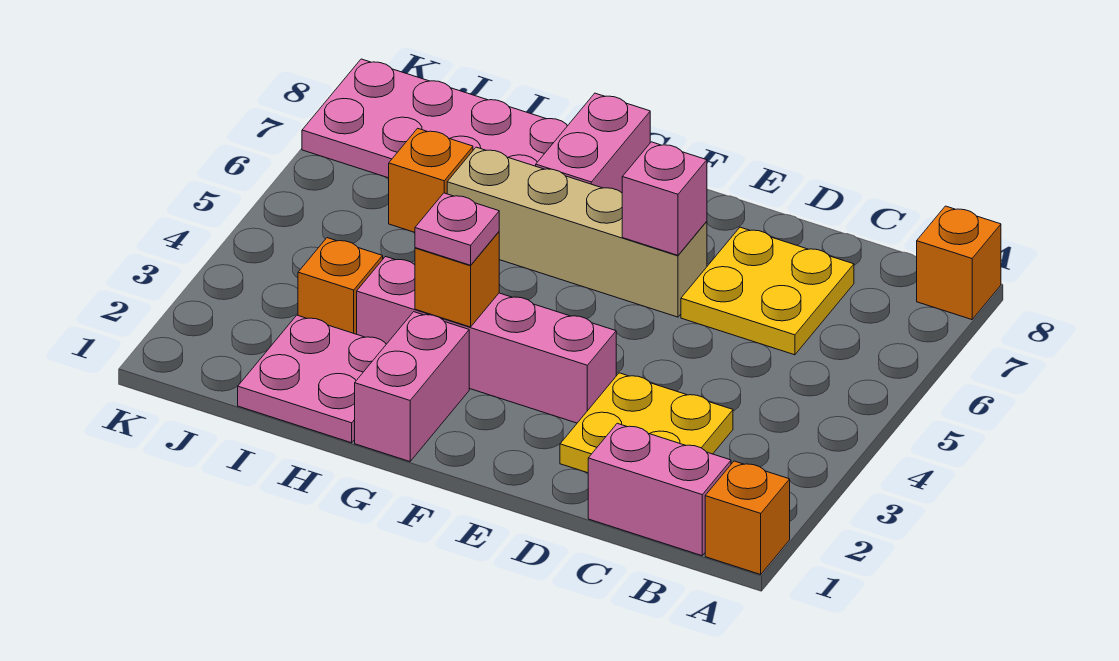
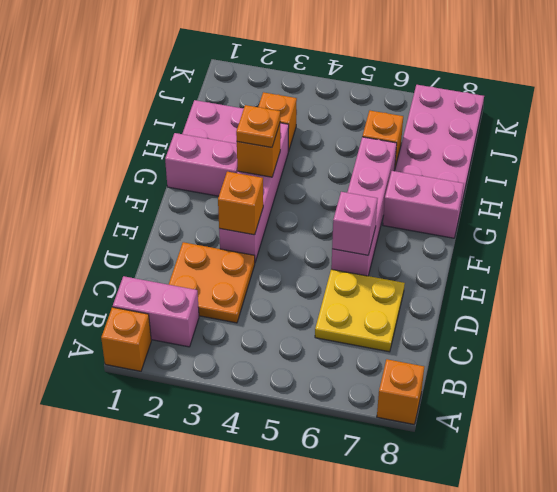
pink 1x2 brick [588,423,731,556] -> pink 1x2 brick turned to [113,276,199,347]
yellow 2x2 plate [560,373,733,473] -> orange 2x2 plate [169,242,255,323]
none -> orange 1x1 brick [218,172,263,235]
tan 1x4 brick [447,147,707,317] -> pink 1x4 brick [331,137,397,276]
pink 1x1 plate [415,193,499,265] -> orange 1x1 plate [236,105,280,147]

